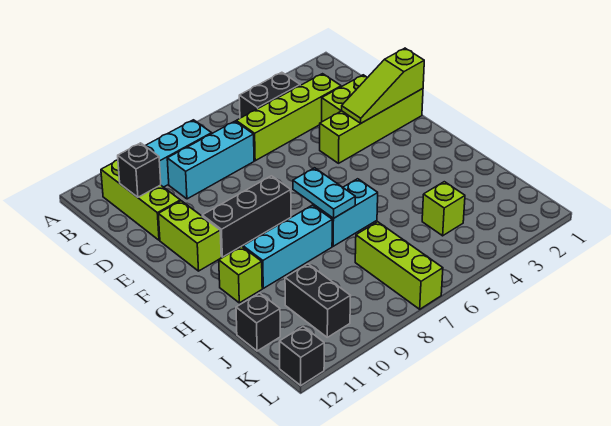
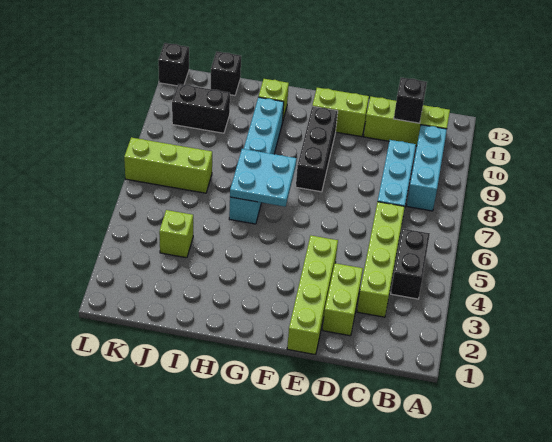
lime 1x3 slope [342,48,424,123] -> none
cyan 1x2 plate [293,168,355,218] -> cyan 2x2 plate [230,149,296,207]

